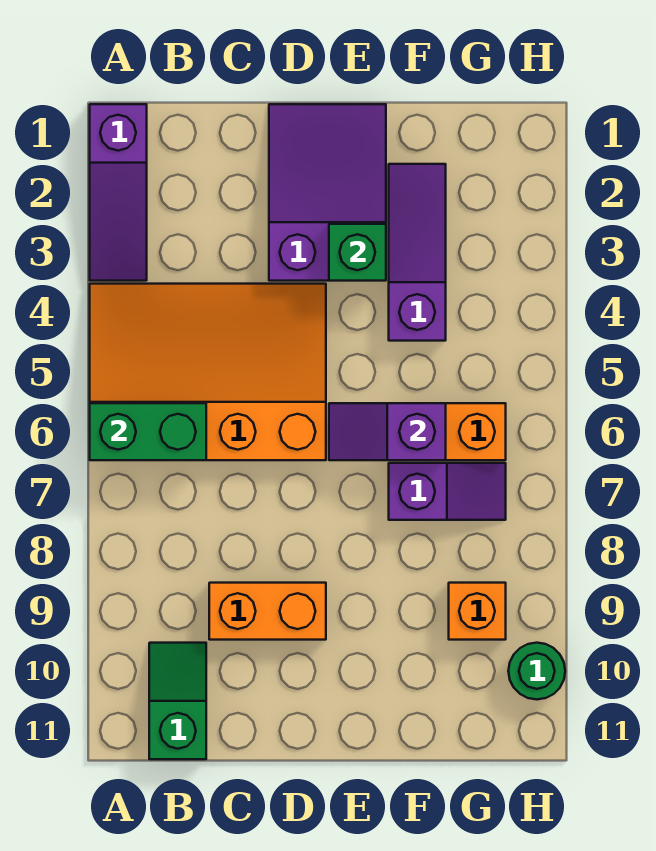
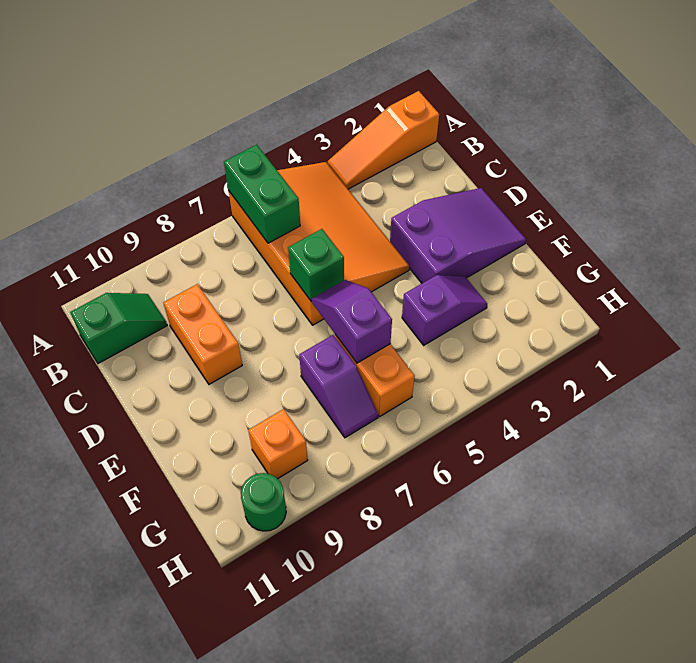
purple 1x3 slope [90,104,147,281] -> orange 1x3 slope [328,91,439,189]
green 1x1 brick [329,224,386,281] -> green 1x1 brick moved to [288,229,344,301]
purple 1x3 slope [389,164,446,341] -> purple 1x2 slope [402,275,487,345]

